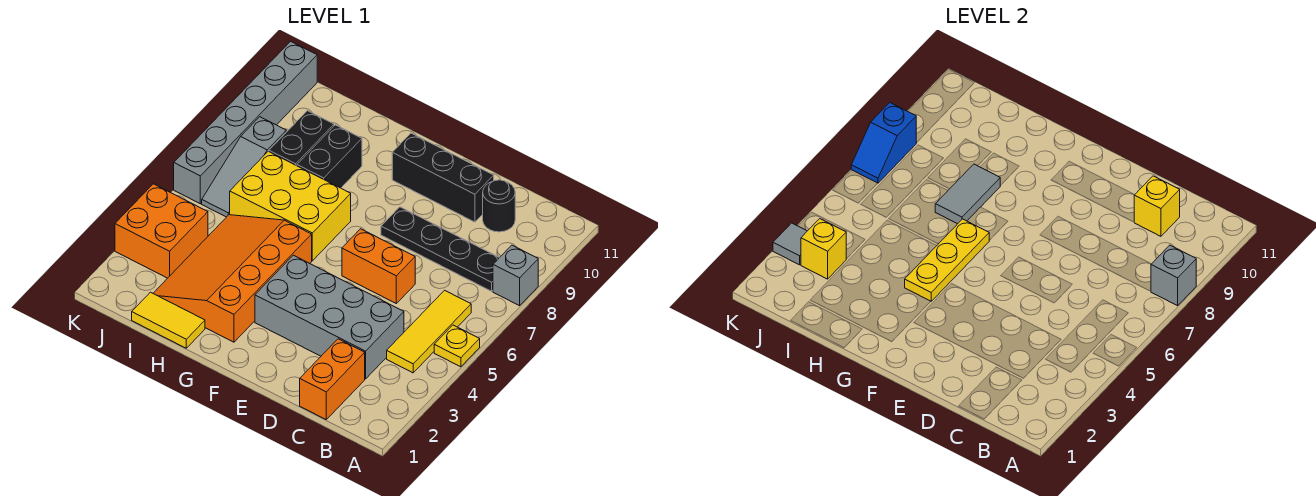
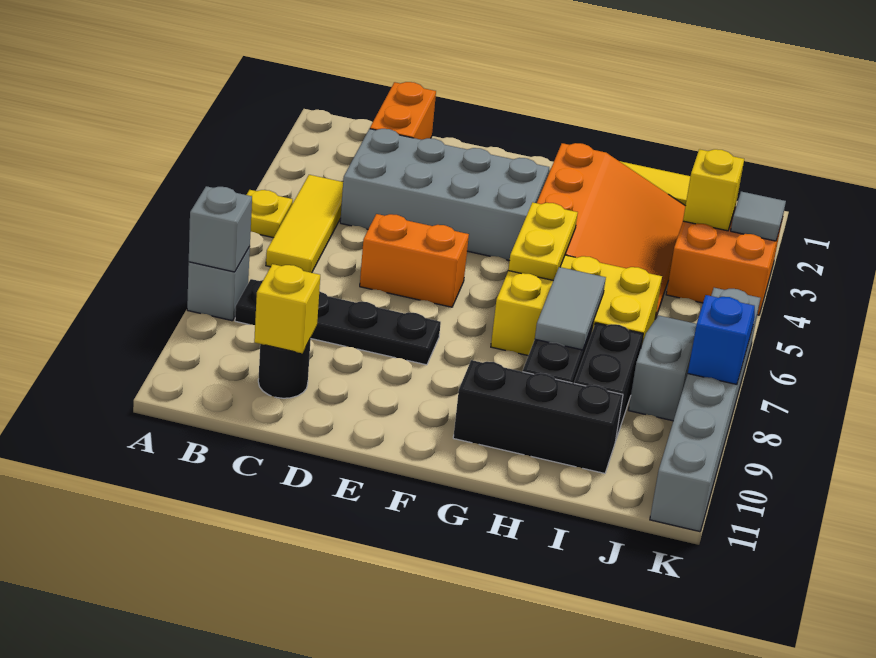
black 1x3 brick [392,133,494,222] -> black 1x3 brick moved to [453,360,623,473]
yellow 1x3 plate [905,219,989,301] -> yellow 1x2 plate [508,202,578,280]

